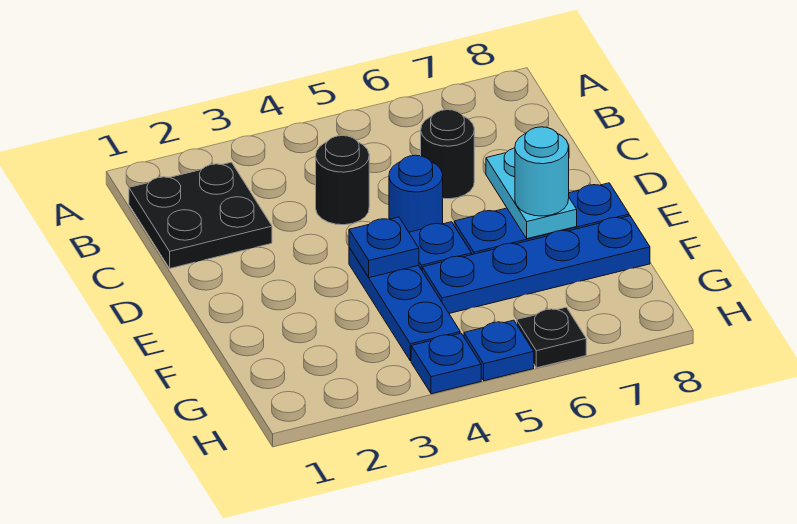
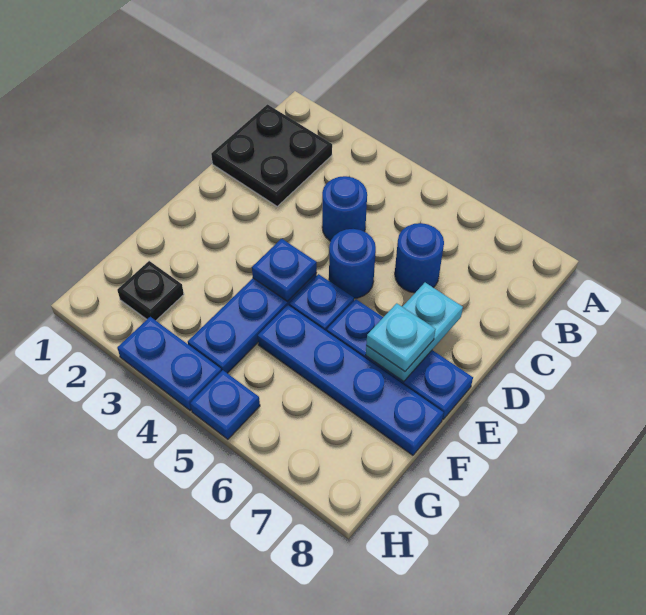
black 1x1 round brick [316,136,369,225] -> blue 1x1 round brick [322,176,367,241]
black 1x1 round brick [421,110,474,199] -> blue 1x1 round brick [395,223,444,293]
cyan 1x1 round brick [515,127,569,216] -> cyan 1x1 plate [366,303,436,371]
blue 1x1 plate [411,333,481,394] -> blue 1x2 plate [117,317,221,411]
black 1x1 plate [517,307,586,368] -> black 1x1 plate moved to [117,261,184,320]

